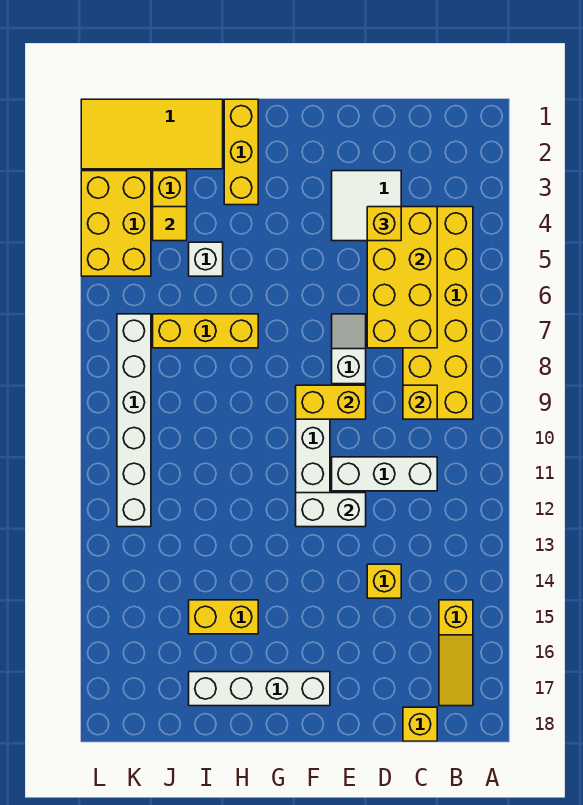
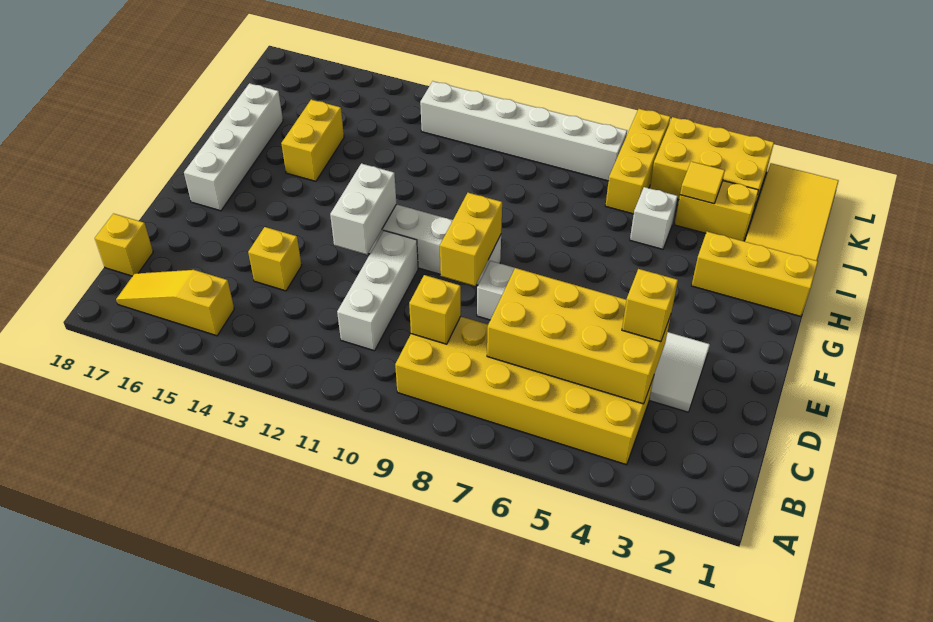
yellow 1x3 brick [153,314,258,348] -> yellow 1x3 brick moved to [606,109,670,214]

